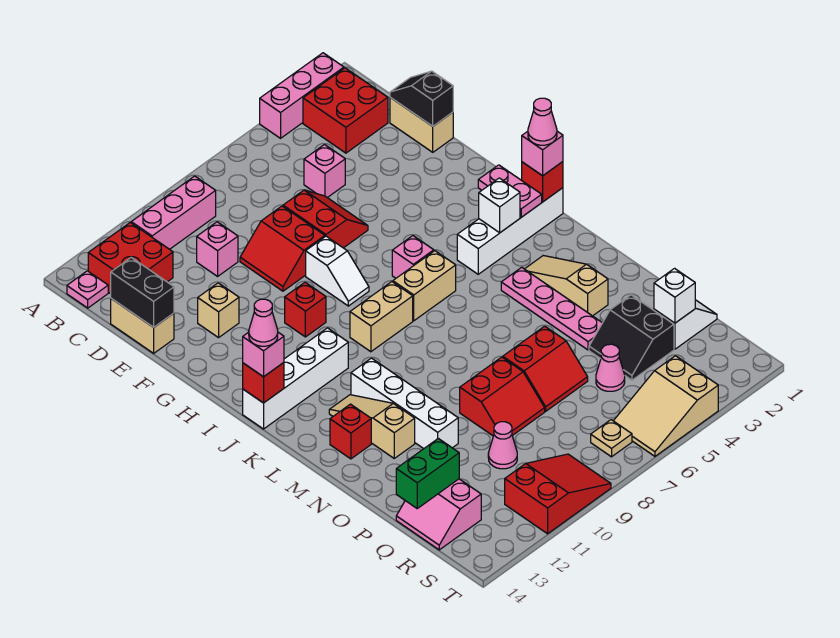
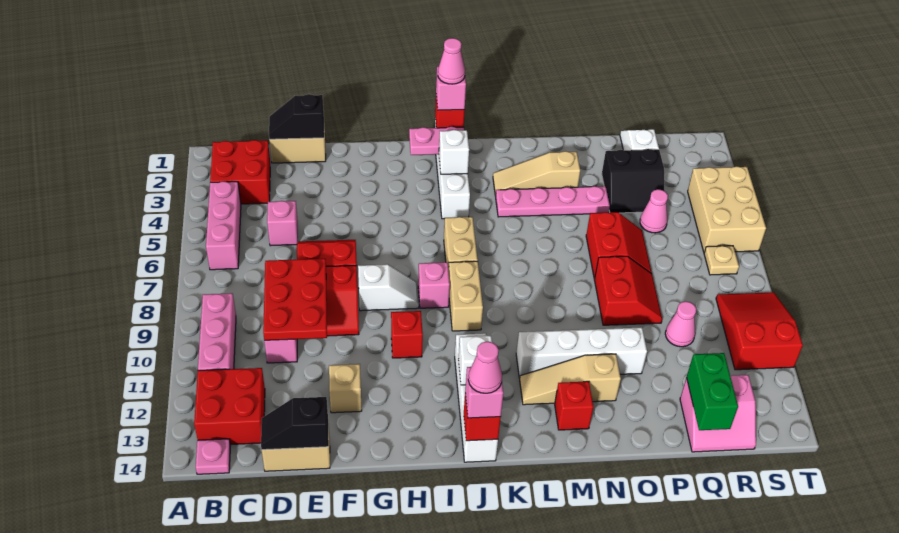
pink 1x3 brick [260,53,344,138] -> pink 1x3 brick moved to [206,181,241,270]
none -> red 2x3 plate [263,259,327,340]
black 1x2 brick [111,258,174,327] -> black 1x2 slope [261,397,329,450]
pink 1x1 brick [392,236,434,278] -> pink 1x1 brick moved to [418,262,450,308]
white 1x1 brick [654,268,695,323] -> white 1x1 brick moved to [458,336,492,385]
tan 2x3 slope [614,356,718,456] -> tan 2x3 brick [688,166,766,253]

